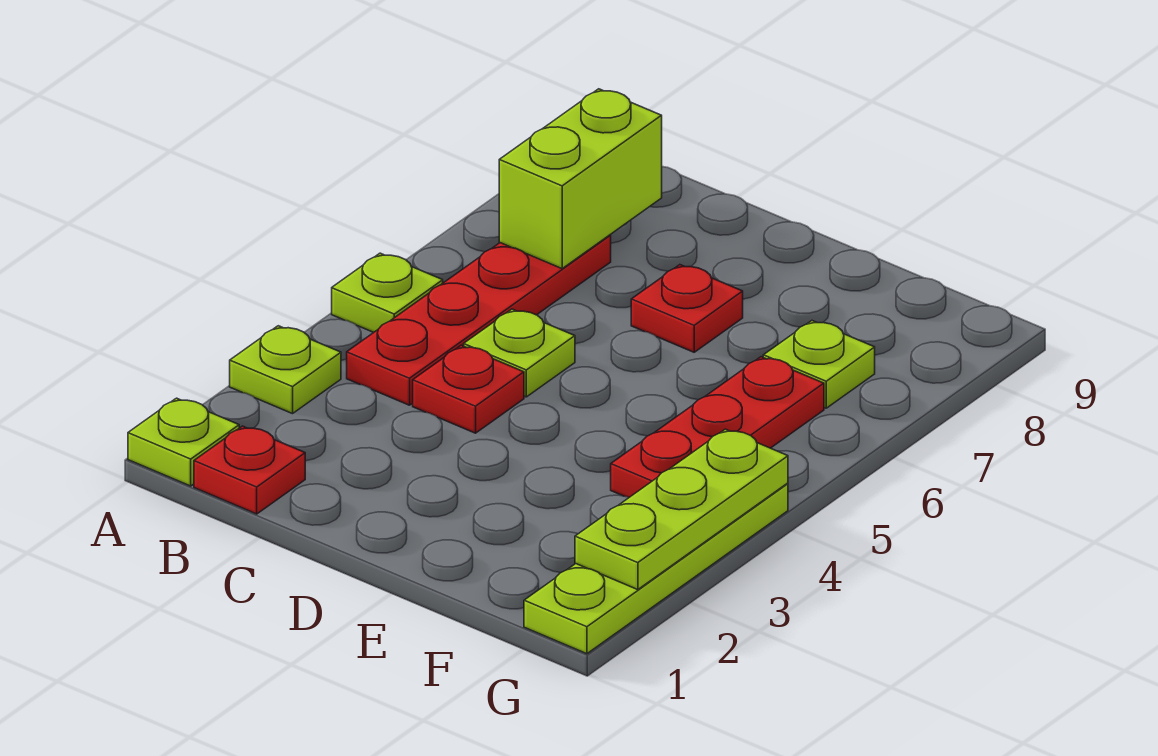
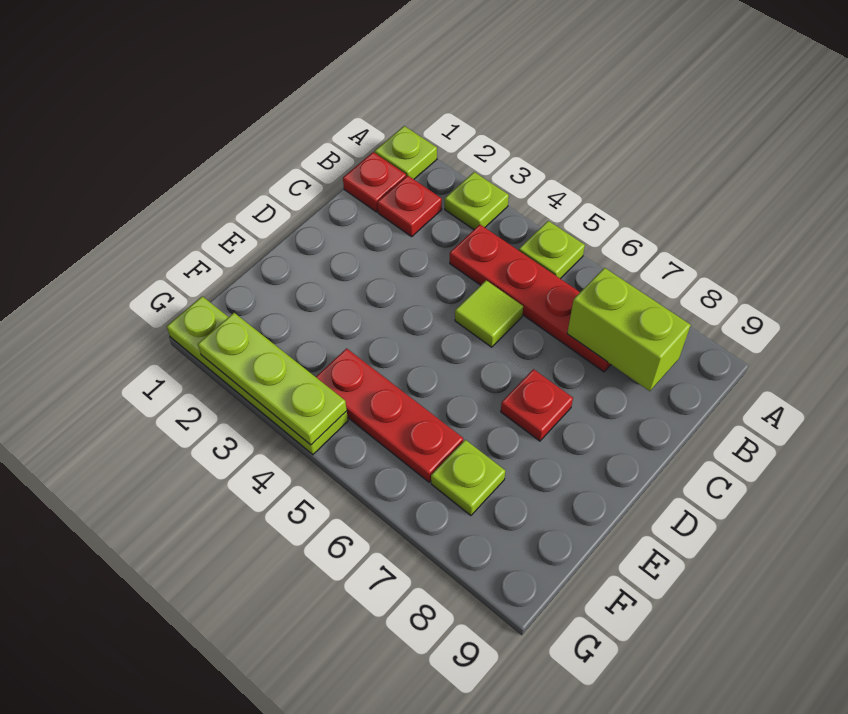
red 1x1 plate [413,345,524,433] -> red 1x1 plate moved to [377,176,442,237]
lime 1x1 plate [464,309,575,397] -> lime 1x1 tile [455,280,523,347]

